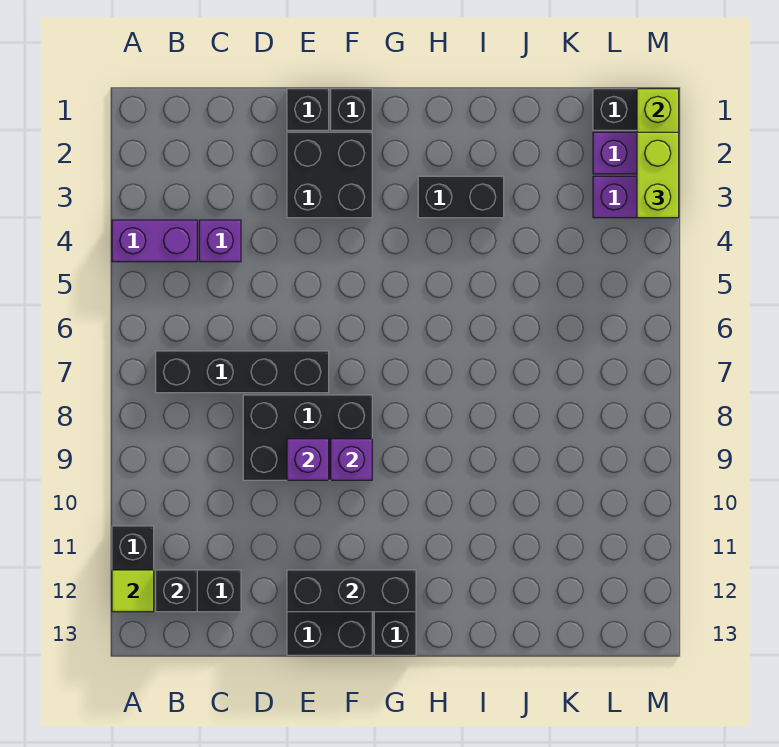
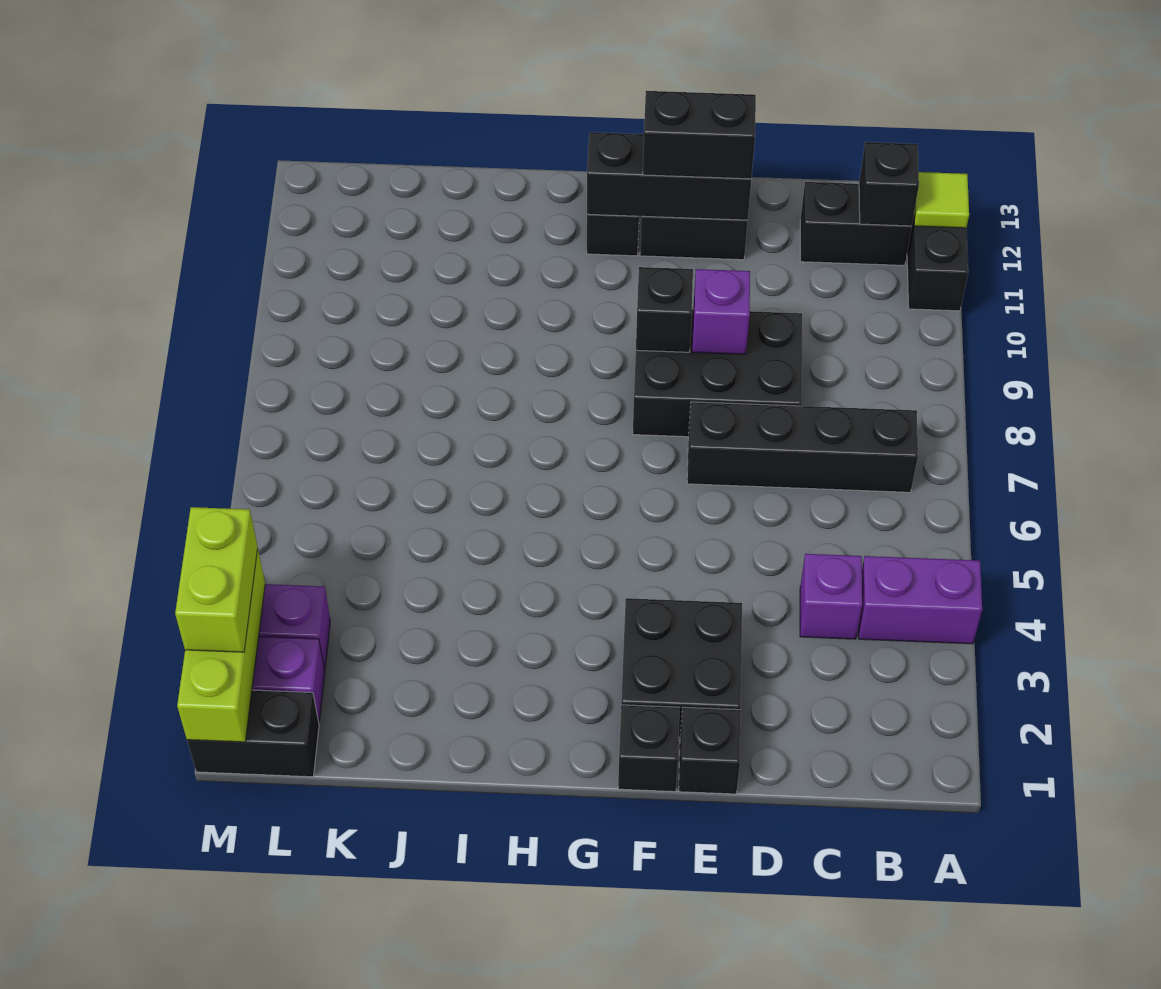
purple 1x1 brick [331,439,372,480] -> black 1x1 brick [636,267,693,352]
black 1x2 brick [418,176,504,218] -> black 1x2 brick moved to [643,91,756,179]

